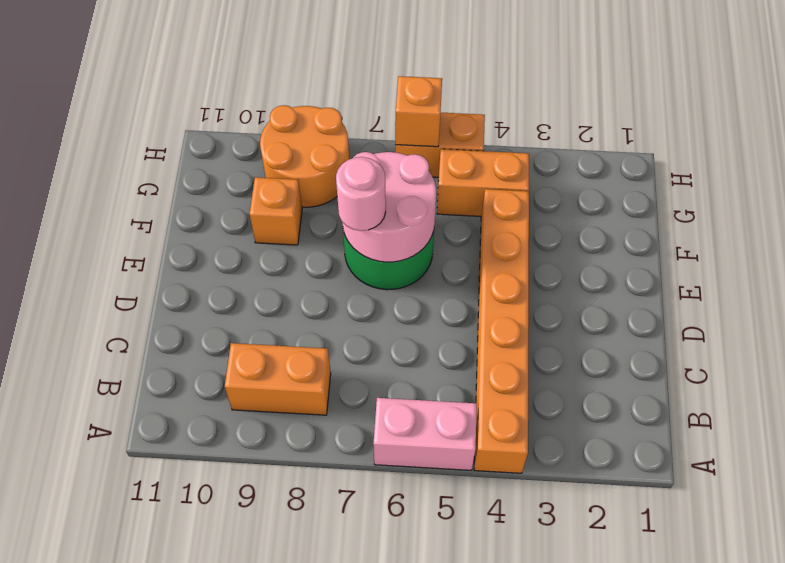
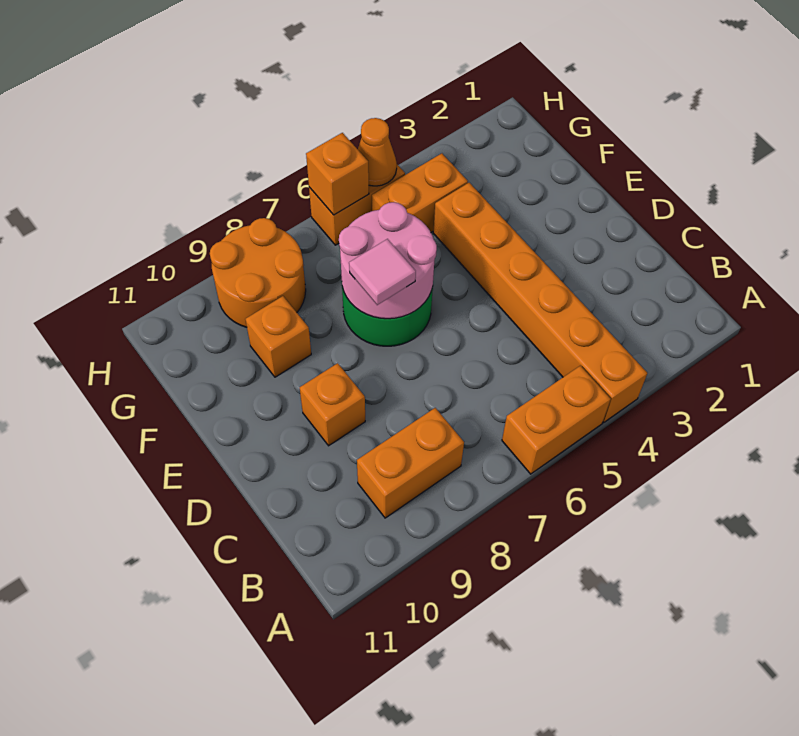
pink 1x2 brick [373,398,477,470] -> orange 1x2 brick [502,366,611,474]
none -> orange 1x1 brick [300,363,365,446]
pink 1x1 round brick [336,157,386,231] -> pink 1x1 tile [349,239,416,305]
none -> orange 1x1 cone [358,118,397,186]

